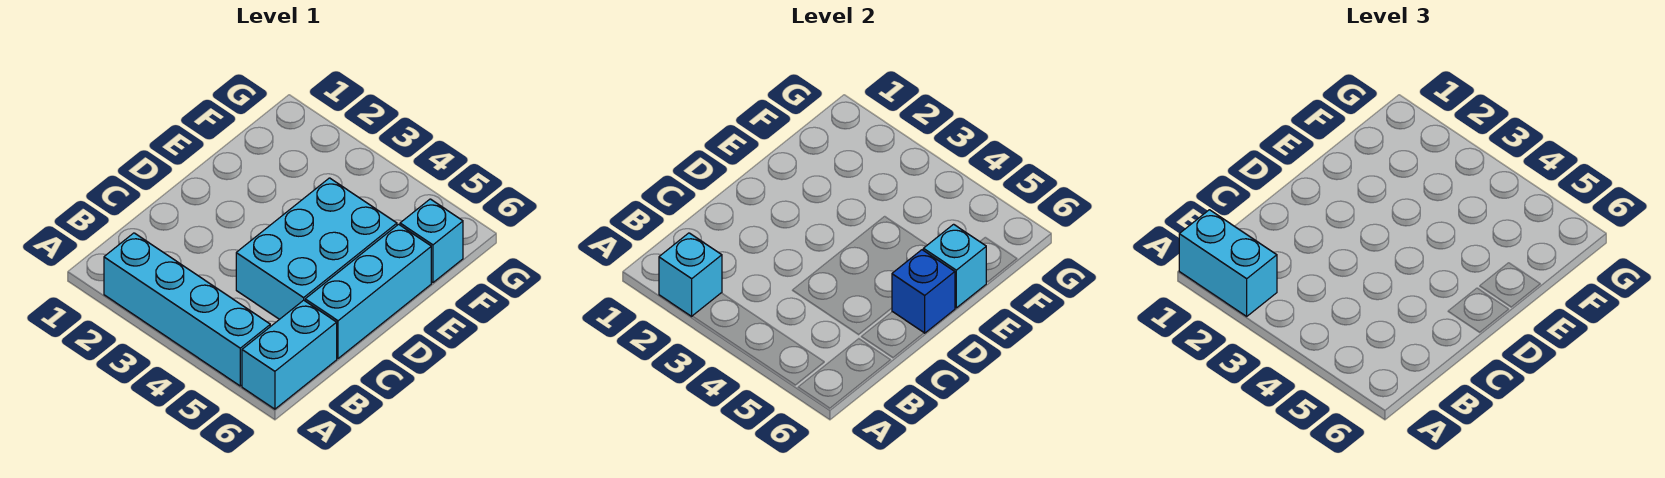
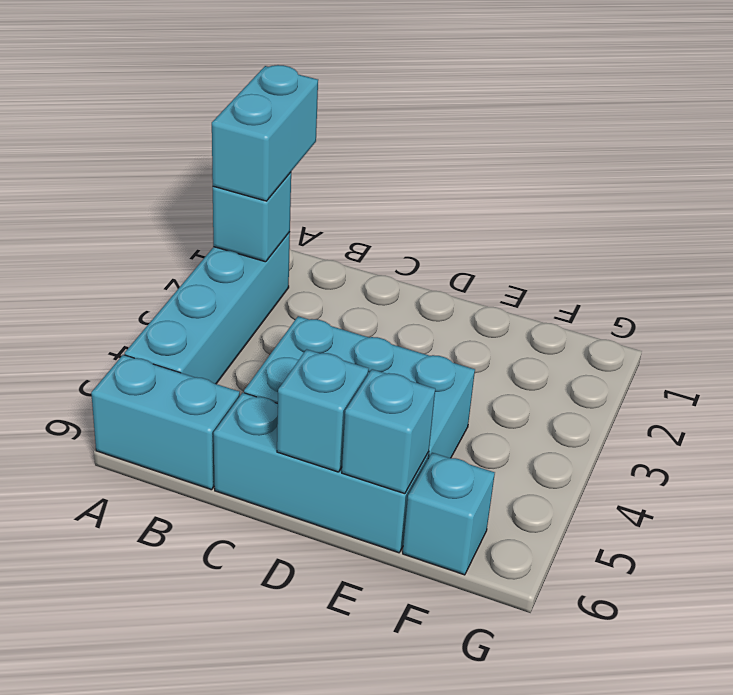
blue 1x1 brick [892,250,955,333] -> cyan 1x1 brick [277,349,369,472]

